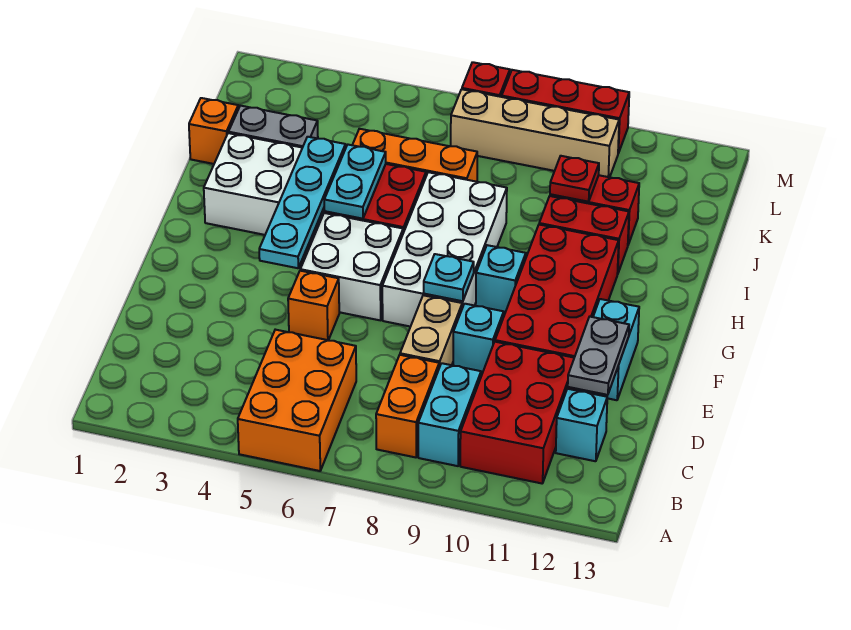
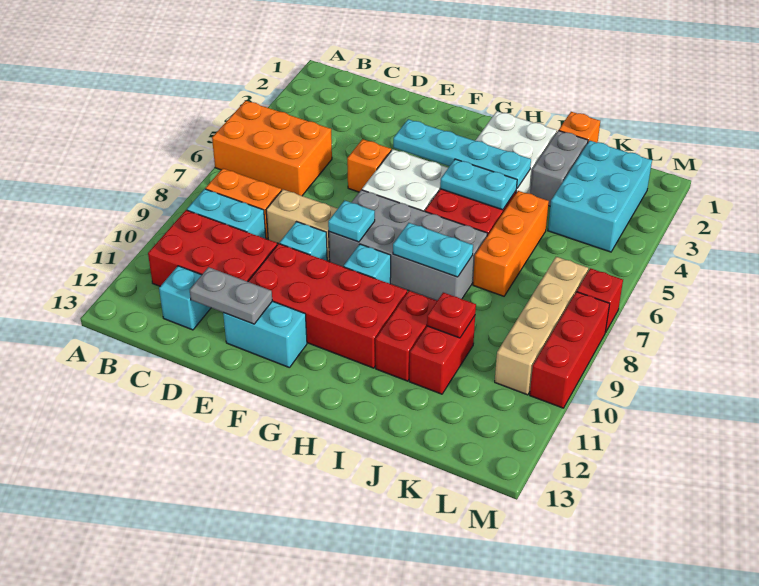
white 2x4 brick [382,172,507,327] -> grey 2x4 brick [329,190,487,301]
none -> cyan 1x2 plate [393,223,473,277]
none -> cyan 2x3 brick [548,141,652,252]

